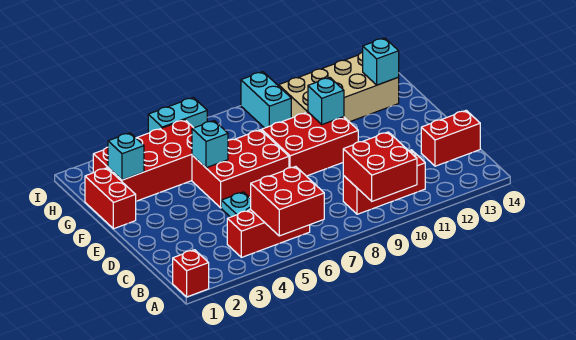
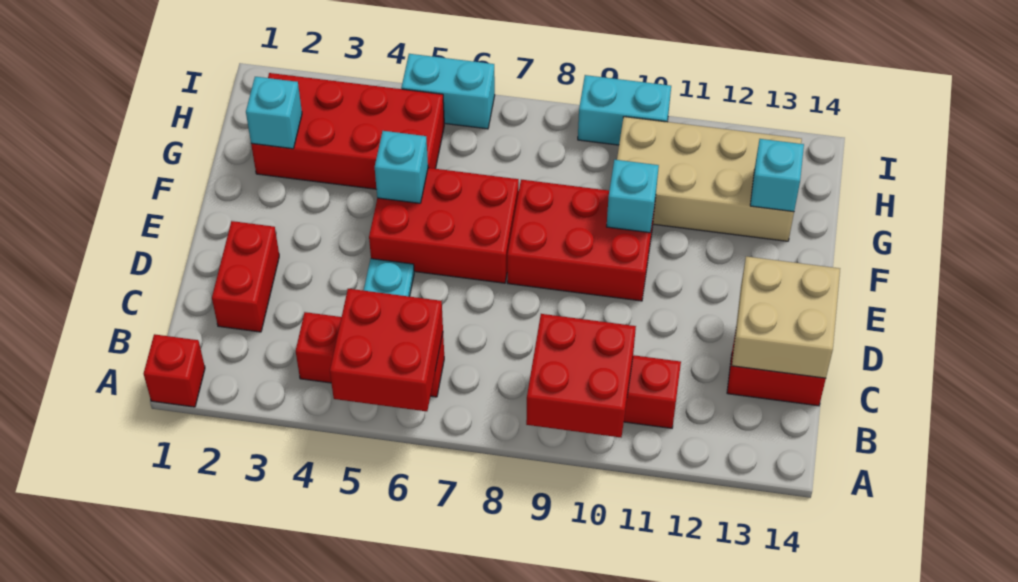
none -> tan 2x2 brick [732,256,840,378]
red 1x2 brick [85,168,136,229] -> red 1x2 brick moved to [212,221,279,332]
cyan 1x2 brick [241,72,291,128] -> cyan 1x2 brick turned to [578,75,671,145]

